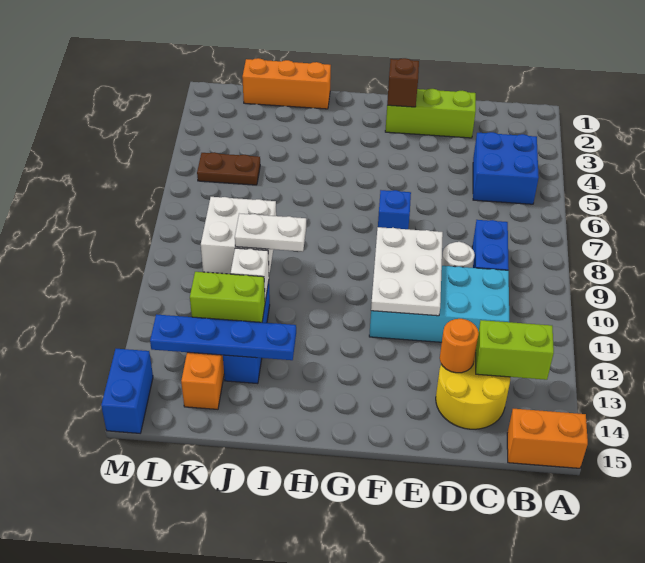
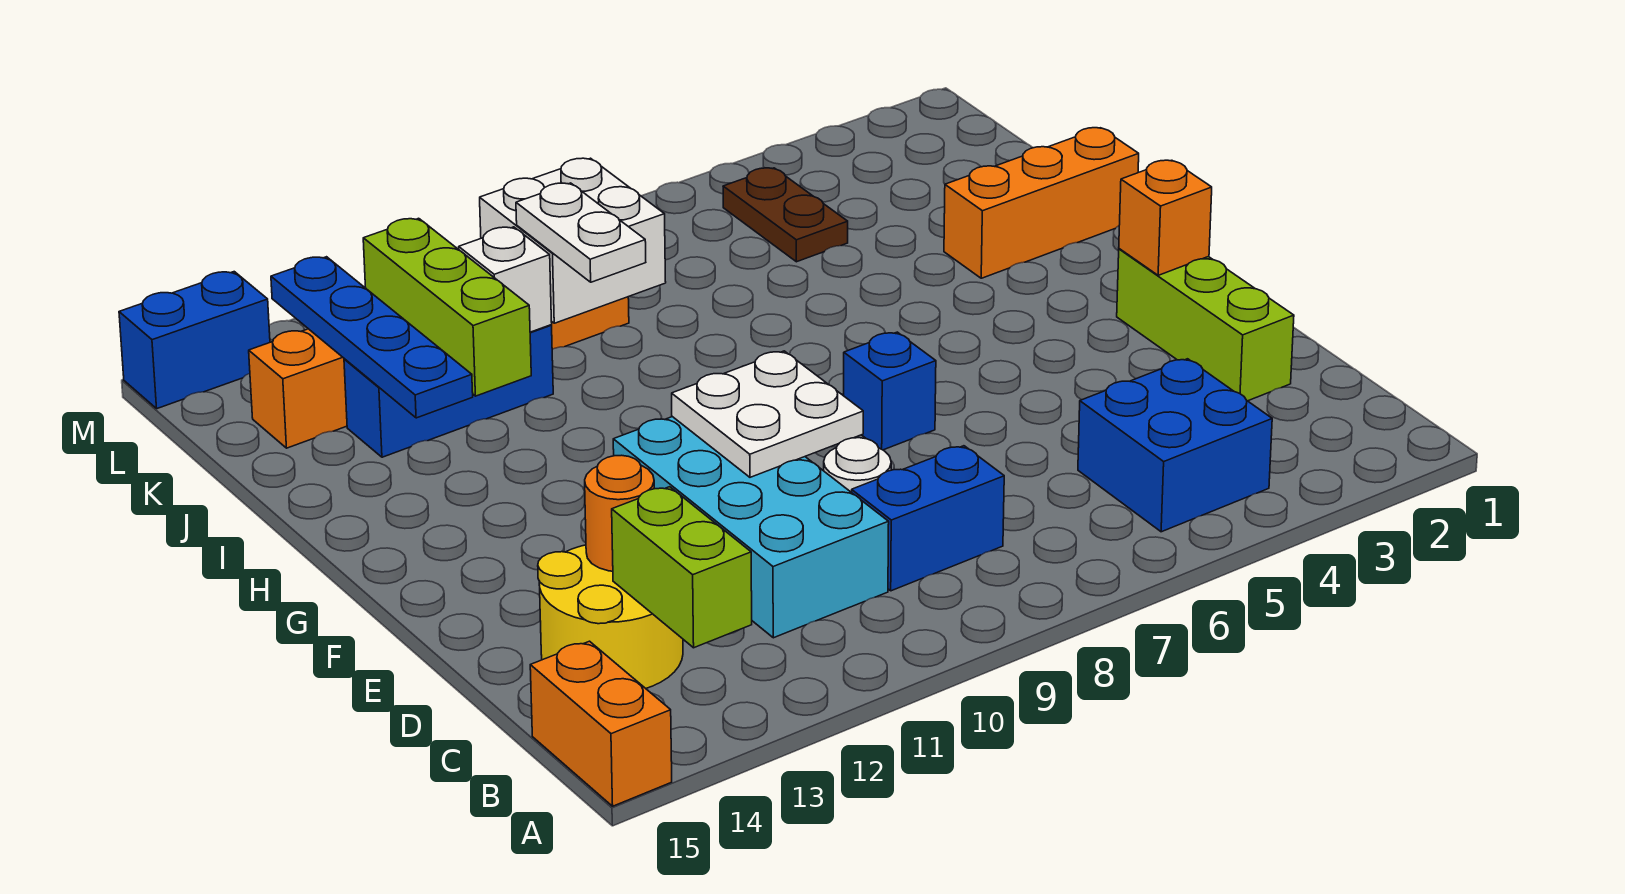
white 2x3 plate [371,227,443,316] -> white 2x2 plate [672,351,863,477]
brown 1x1 brick [387,58,419,107] -> orange 1x1 brick [1119,160,1212,275]
orange 1x3 brick [242,58,331,109] -> orange 1x3 brick turned to [944,128,1139,278]
lime 1x2 brick [190,272,265,322] -> lime 1x3 brick [363,218,531,396]

